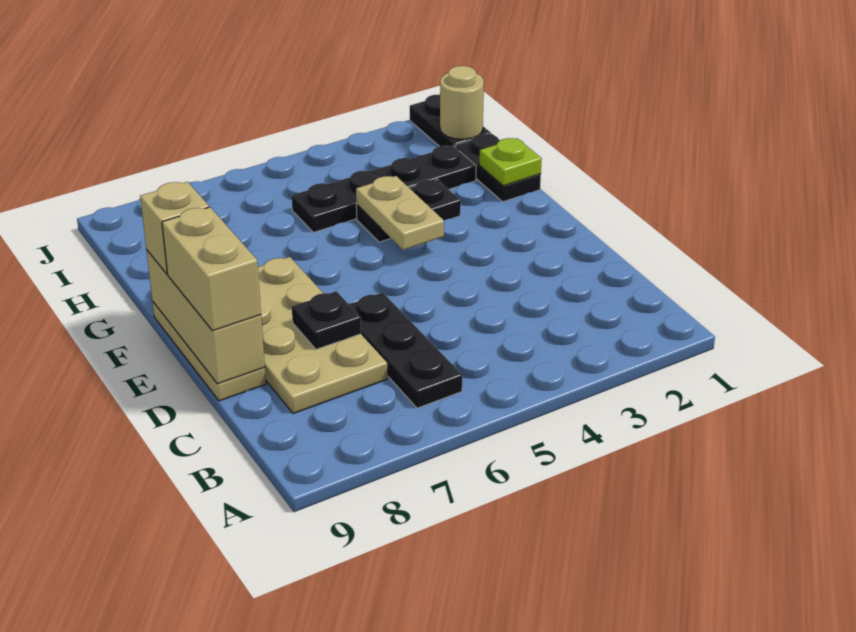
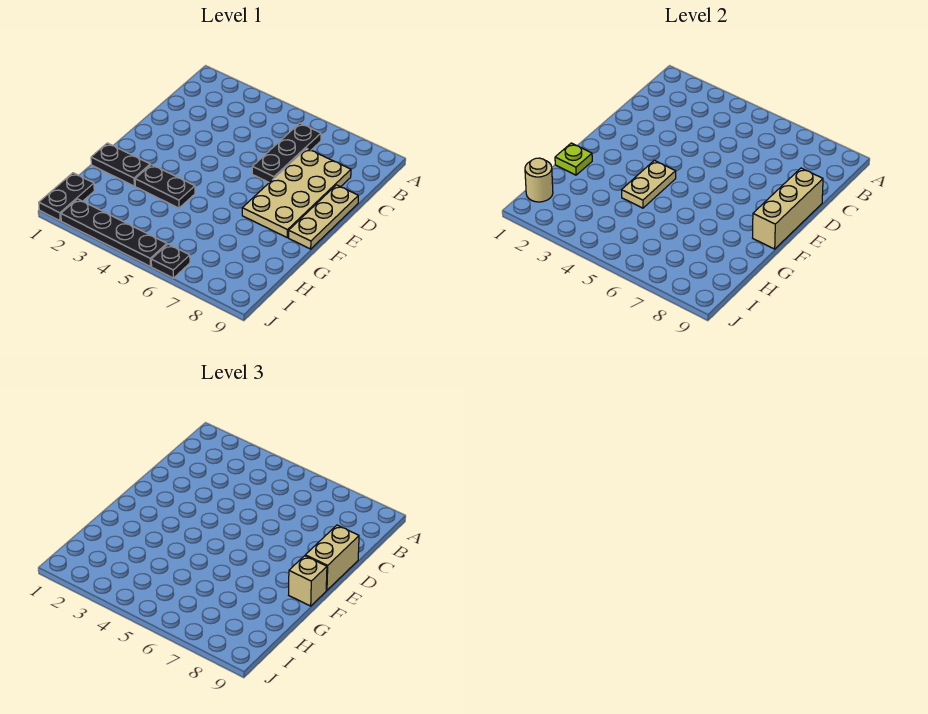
black 1x1 plate [292,291,361,349] -> black 1x1 plate moved to [151,244,190,278]
black 1x2 plate [455,134,541,202] -> black 1x2 plate turned to [91,143,150,186]
black 1x4 plate [292,146,476,232] -> black 1x4 plate moved to [61,199,167,266]

